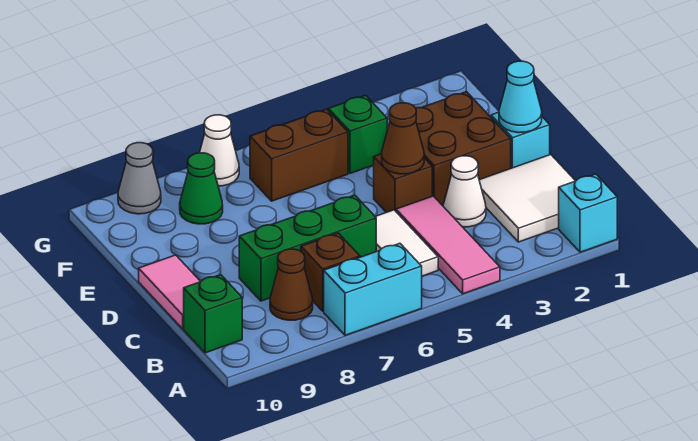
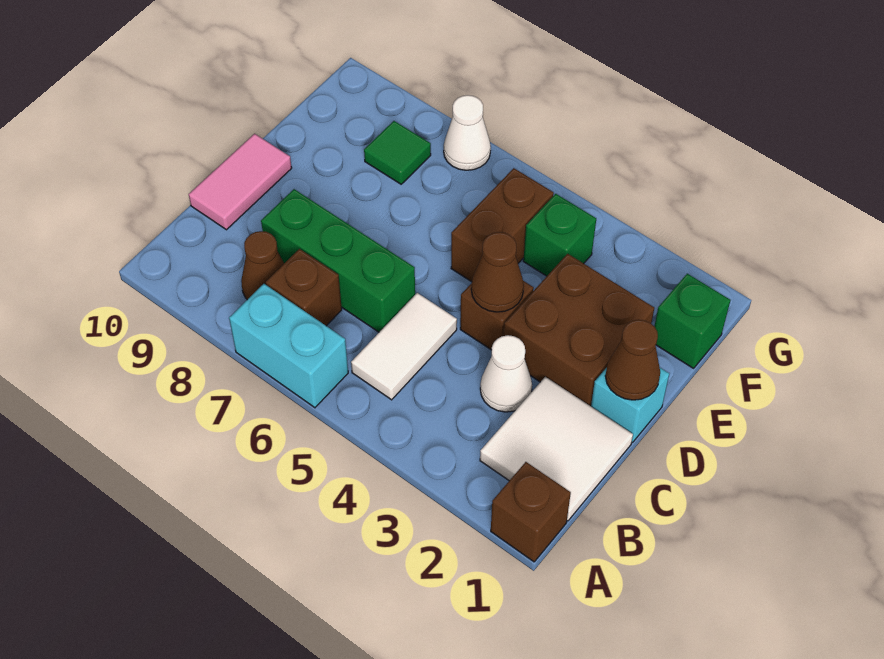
cyan 1x1 brick [559,174,617,252] -> brown 1x1 brick [491,462,571,562]
pink 1x3 tile [396,196,500,294] -> none
green 1x1 brick [184,275,242,353] -> green 1x1 brick moved to [654,274,730,368]
cyan 1x1 cone [499,61,542,133] -> brown 1x1 cone [605,320,660,400]
brown 1x2 brick [250,109,348,201] -> brown 1x2 brick turned to [451,168,554,282]
green 1x1 cone [180,153,223,224] -> green 1x1 tile [364,121,431,184]
grey 1x1 cone [118,143,161,214] -> none

